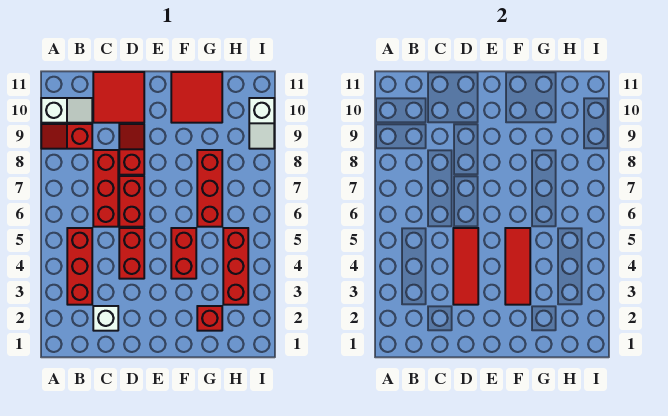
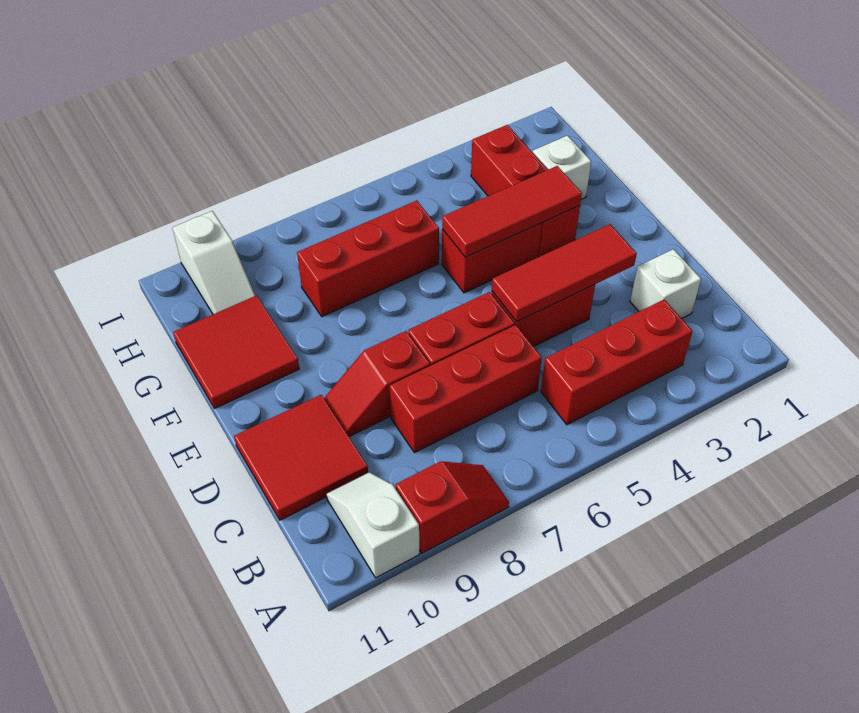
red 1x2 slope [41,124,92,149] -> red 1x2 slope turned to [396,461,509,553]
red 1x1 brick [197,306,222,331] -> white 1x1 brick [533,136,591,199]
red 1x3 brick [223,228,248,305] -> red 1x3 brick turned to [471,125,580,257]
white 1x2 slope [249,98,274,149] -> white 1x2 slope turned to [172,211,255,314]

